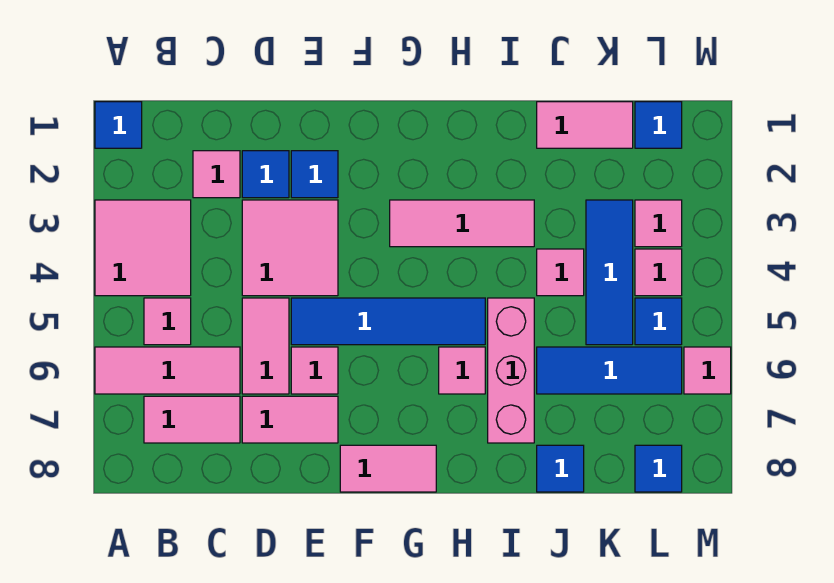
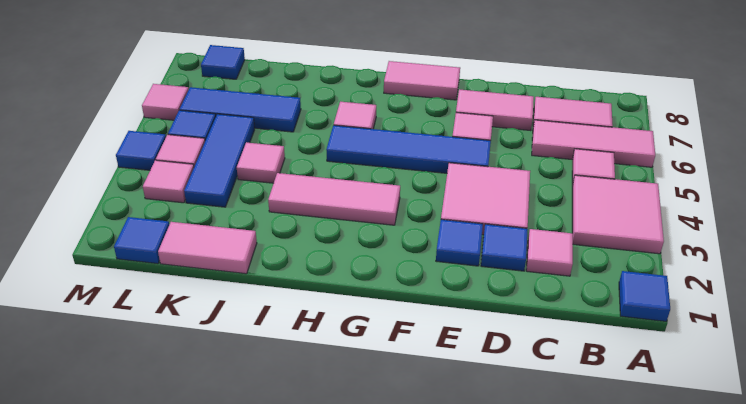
pink 1x2 tile [242,298,289,394] -> none
pink 1x3 brick [488,298,534,443] -> none
blue 1x1 tile [537,445,584,492] -> blue 1x1 tile moved to [116,131,166,170]

